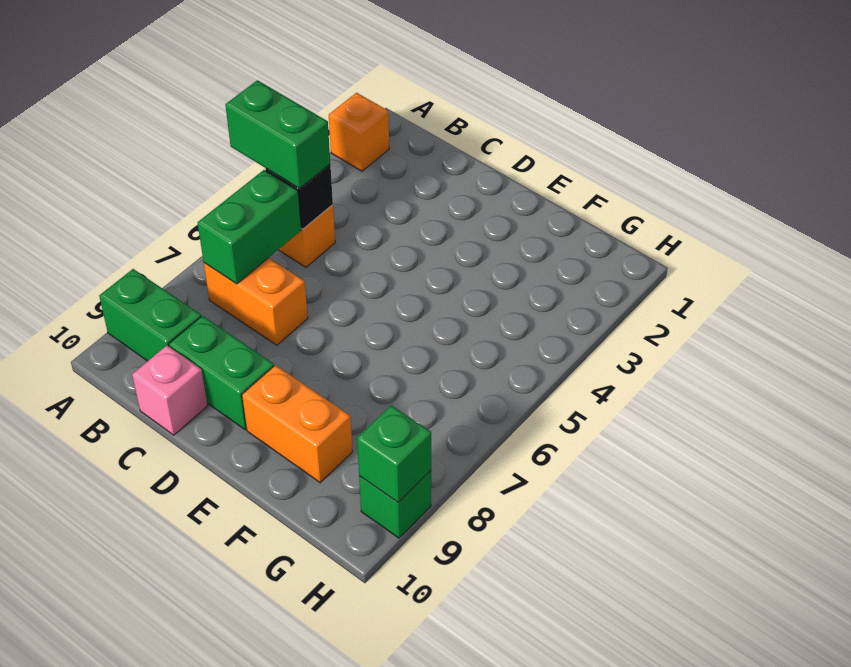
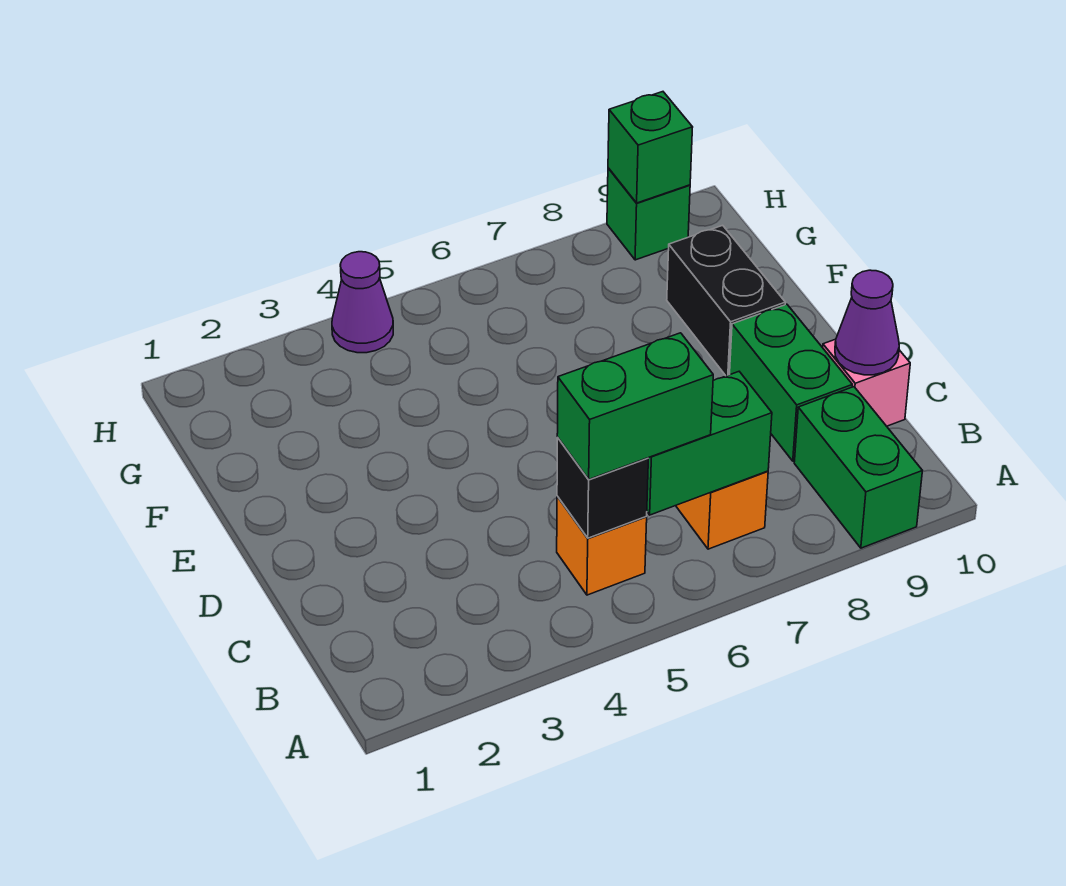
orange 1x1 brick [329,93,389,171] -> none
green 1x2 brick [225,80,330,189] -> green 1x2 brick turned to [557,333,713,479]
none -> purple 1x1 cone [835,270,899,375]
orange 1x2 brick [242,365,353,483] -> black 1x2 brick [667,225,785,376]
none -> purple 1x1 cone [332,252,393,353]

